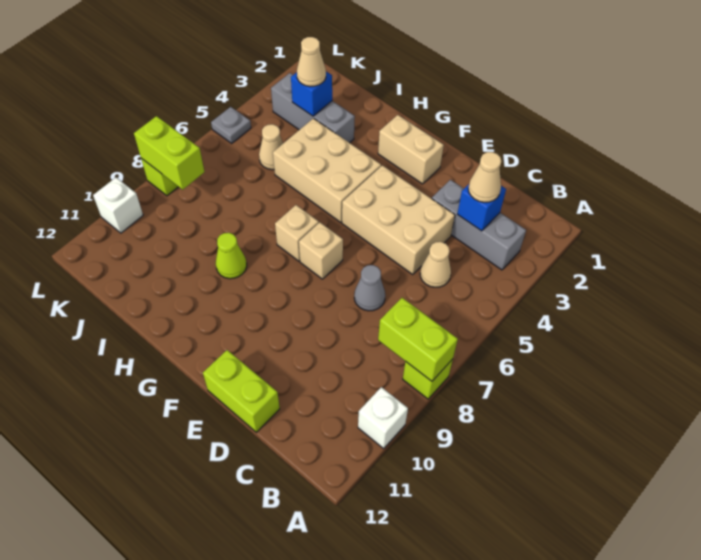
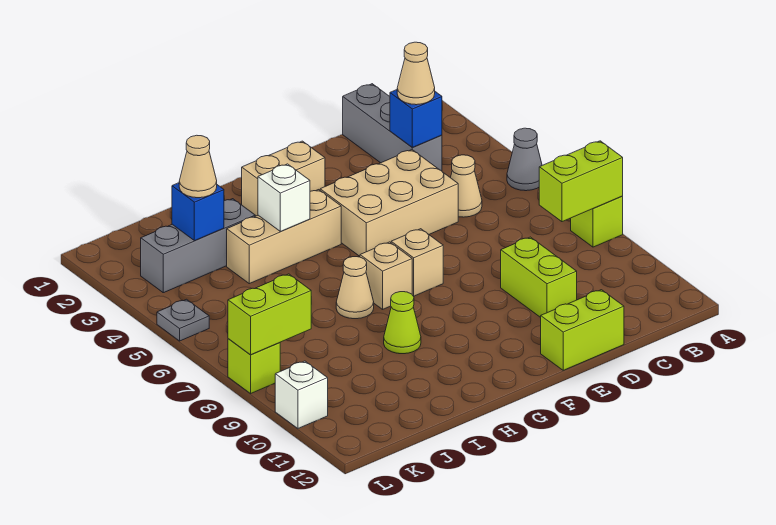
white 1x1 brick [358,387,408,448] -> white 1x1 brick moved to [258,164,310,231]
grey 1x3 brick [432,180,526,270] -> grey 1x3 brick turned to [343,84,442,171]
grey 1x1 cone [354,265,385,311] -> grey 1x1 cone moved to [507,128,542,191]
none -> lime 1x2 brick [501,237,577,317]
tan 2x3 brick [273,118,381,222] -> tan 1x3 brick [227,190,341,284]
tan 1x1 cone [259,124,283,170] -> tan 1x1 cone moved to [336,257,374,319]

